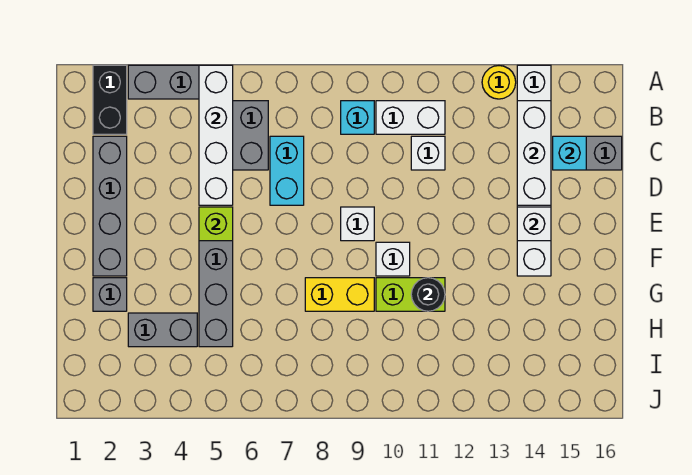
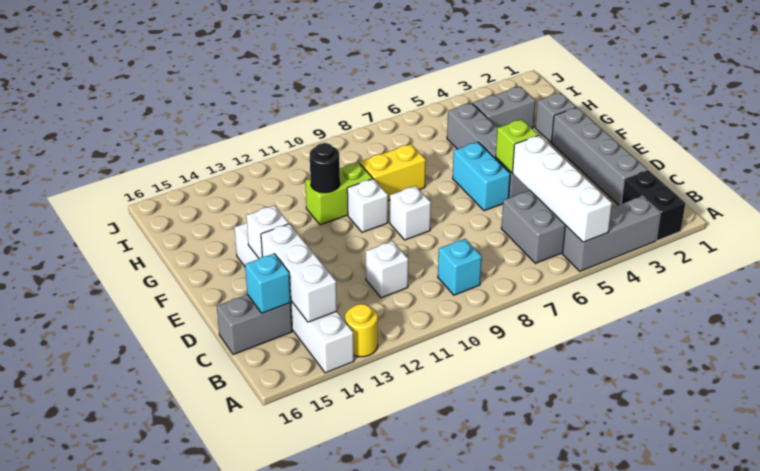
white 1x2 brick [376,101,445,134] -> none
cyan 1x2 brick [270,136,304,205] -> cyan 1x2 brick moved to [453,142,510,211]

